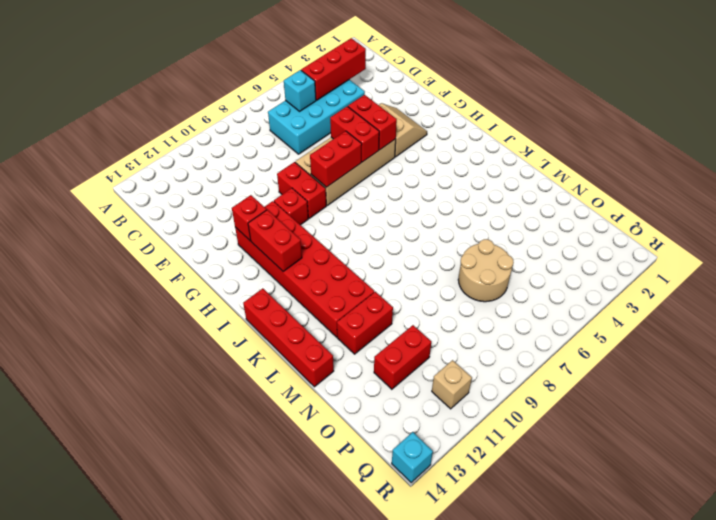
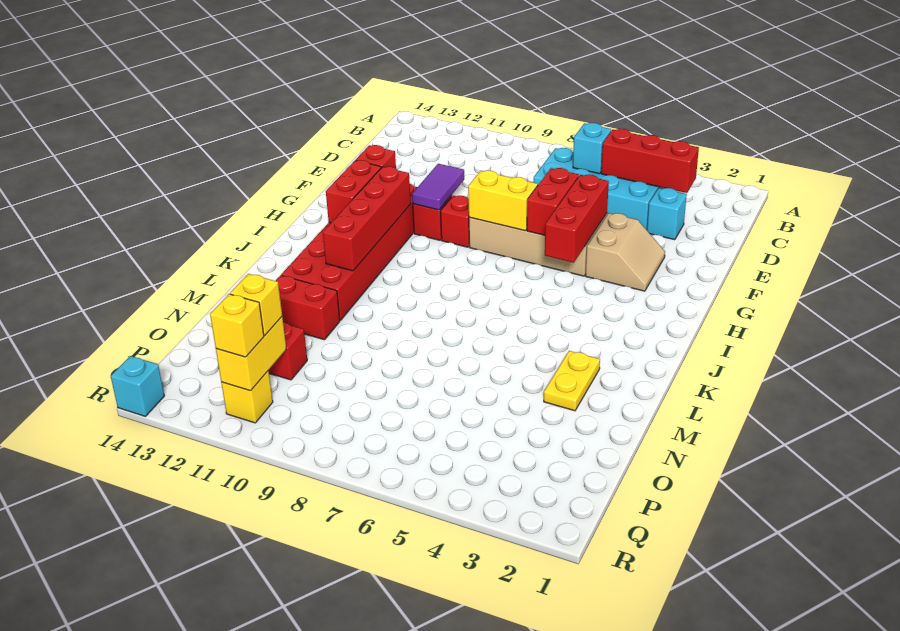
none -> cyan 1x1 brick [647,188,687,240]
red 1x2 brick [348,95,397,150] -> red 1x3 brick [545,175,609,263]
red 1x2 brick [277,162,326,218] -> red 1x1 brick [441,196,470,247]
none -> purple 1x2 tile [412,164,464,210]
red 1x2 brick [310,131,362,187] -> yellow 1x2 brick [468,171,538,231]
red 1x4 brick [243,288,334,387] -> red 1x4 brick moved to [323,167,411,271]
none -> yellow 1x2 plate [544,351,600,411]
tan 2x2 round brick [458,239,514,302] -> none
none -> yellow 1x2 brick [216,317,286,391]
none -> yellow 1x1 brick [230,274,282,335]
tan 1x1 brick [432,360,472,409] -> yellow 1x1 brick [221,371,273,423]
none -> yellow 1x1 brick [210,294,264,357]

